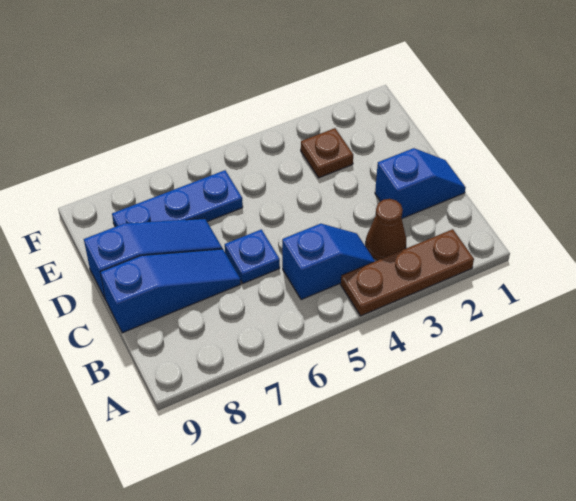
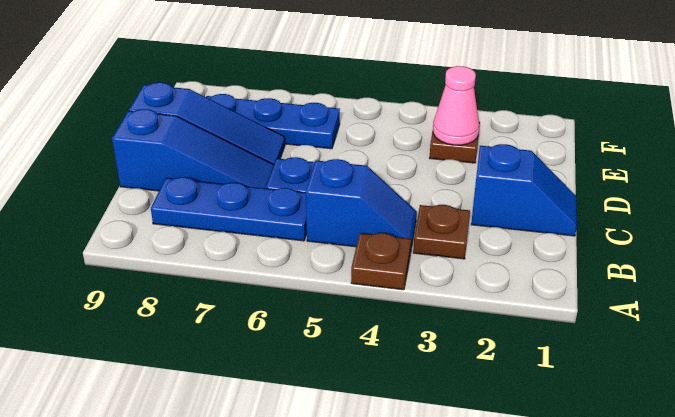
brown 1x3 plate [341,229,474,316] -> brown 1x1 plate [351,233,411,290]
brown 1x1 cone [366,199,406,260] -> brown 1x1 plate [413,205,470,259]
none -> blue 1x3 plate [151,177,307,241]
none -> pink 1x1 cone [433,66,480,145]

